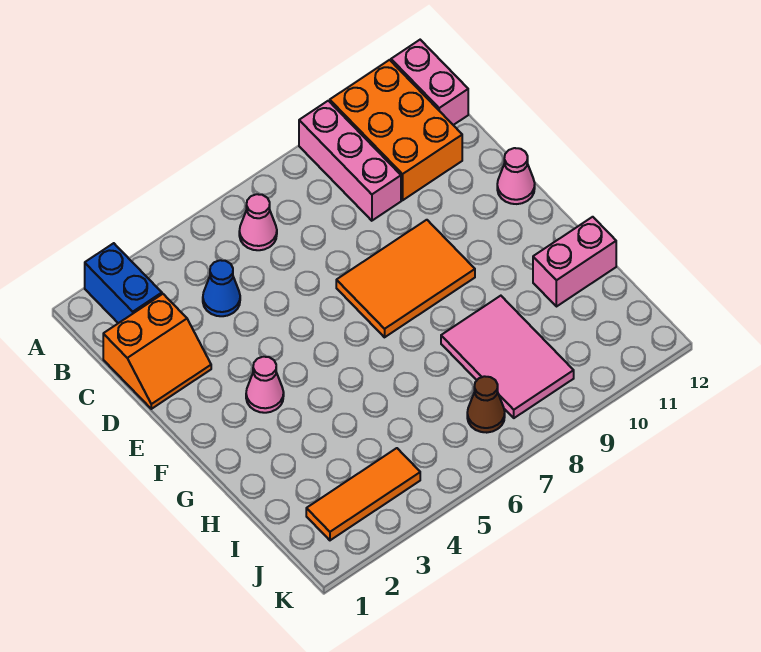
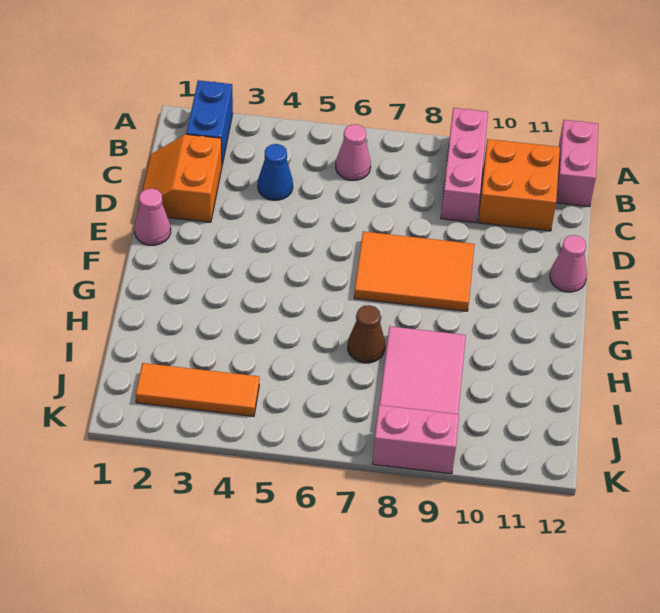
orange 2x3 brick [330,60,462,200] -> orange 2x2 brick [478,139,560,231]
orange 2x2 slope [103,294,211,409] -> orange 2x2 slope turned to [138,134,222,222]
pink 1x1 cone [246,357,284,413] -> pink 1x1 cone moved to [134,188,171,245]
pink 1x2 brick [533,217,616,307] -> pink 1x2 brick moved to [372,405,459,474]
brown 1x1 cone [467,376,505,433] -> brown 1x1 cone moved to [348,305,385,363]

